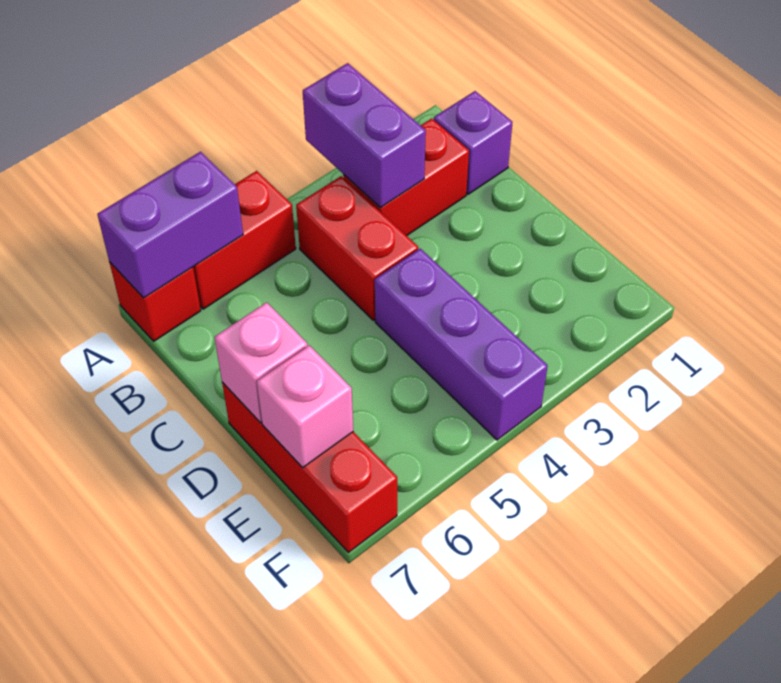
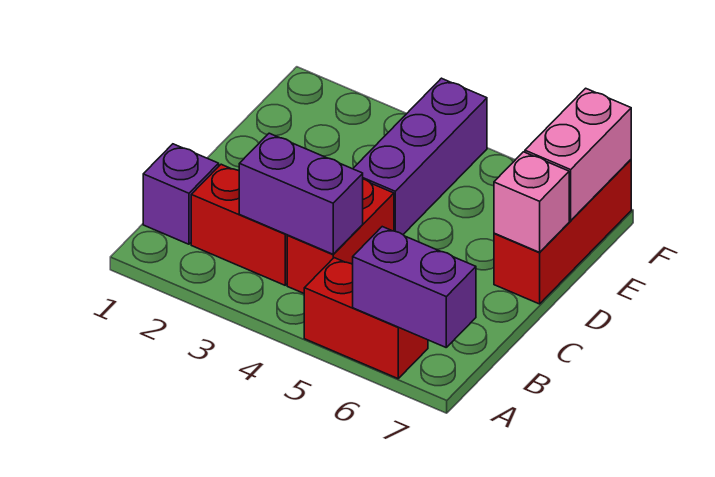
purple 1x2 brick [303,63,426,208] -> purple 1x2 brick turned to [239,133,363,254]
red 1x1 brick [109,262,201,341] -> none
pink 1x1 brick [257,345,353,468] -> pink 1x2 brick [525,88,631,221]

